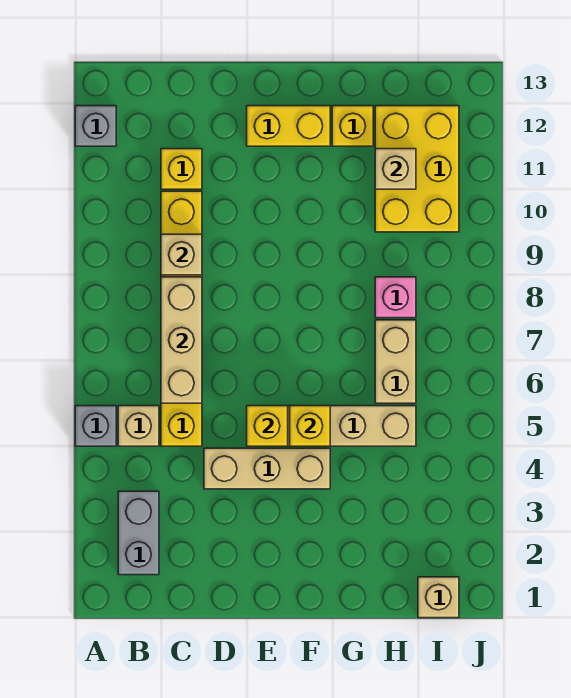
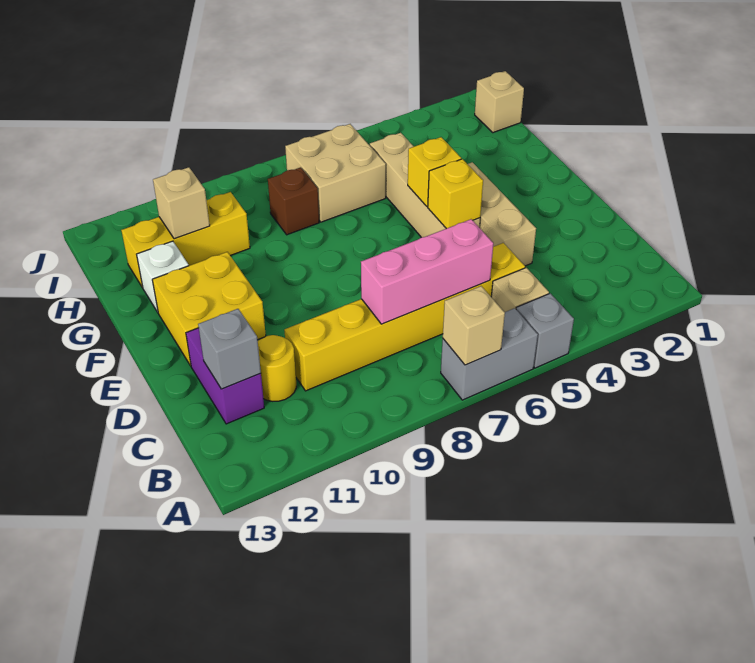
grey 1x1 brick [75,106,116,146] -> grey 1x1 brick moved to [198,309,261,389]
grey 1x2 brick [118,491,159,575] -> grey 1x2 brick moved to [441,308,538,400]
tan 1x3 brick [161,277,202,403] -> pink 1x3 brick [361,219,493,324]
tan 1x1 brick [161,234,202,275] -> tan 1x1 brick moved to [443,286,505,365]
yellow 1x1 brick [161,149,202,189] -> yellow 1x1 round brick [258,335,296,401]
none -> purple 1x2 brick [186,328,264,424]
yellow 1x2 brick [247,106,330,146] -> yellow 2x2 brick [152,252,266,366]
yellow 1x1 brick [332,106,373,146] -> white 1x1 brick [137,241,189,312]
tan 1x2 brick [375,320,416,403] -> tan 2x2 brick [285,124,386,222]
pink 1x1 brick [375,277,416,318] -> brown 1x1 brick [268,167,319,235]
yellow 2x3 brick [375,106,459,232] -> yellow 1x3 brick [121,192,250,288]

